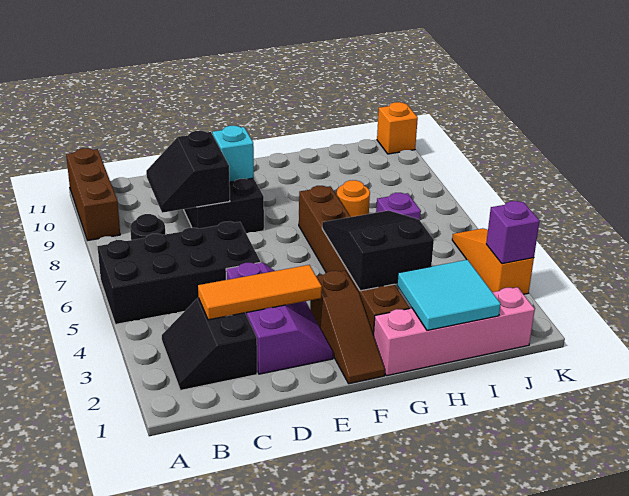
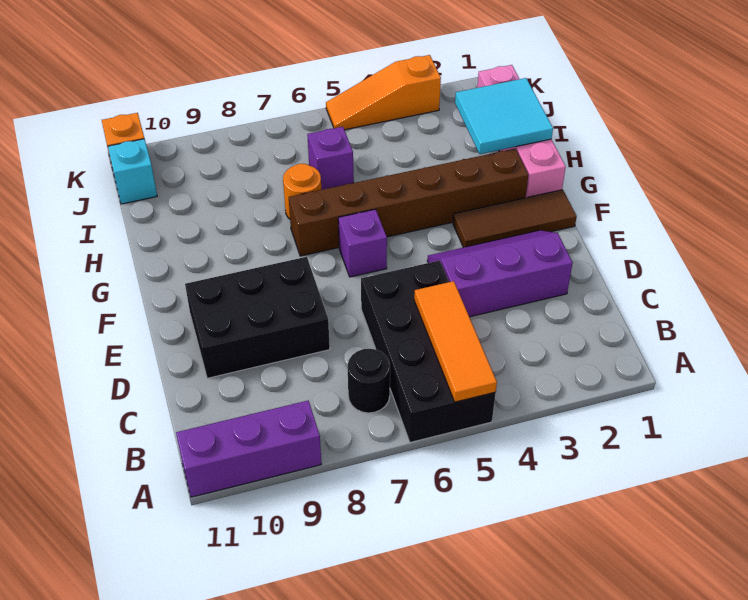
brown 1x3 brick [66,148,120,240] -> purple 1x3 brick [176,401,321,497]
black 2x2 slope [162,298,257,391] -> none
orange 1x3 tile [198,265,322,320] -> orange 1x3 tile moved to [414,281,497,402]
black 2x2 slope [146,131,230,213] -> none
cyan 1x1 brick [212,126,254,182] -> cyan 1x1 brick moved to [108,139,157,204]
brown 1x3 slope [310,271,385,384] -> brown 1x3 tile [453,190,577,247]
black 2x3 slope [322,211,434,291] -> none
purple 1x1 brick [486,201,540,264] -> purple 1x1 brick moved to [338,209,387,277]

